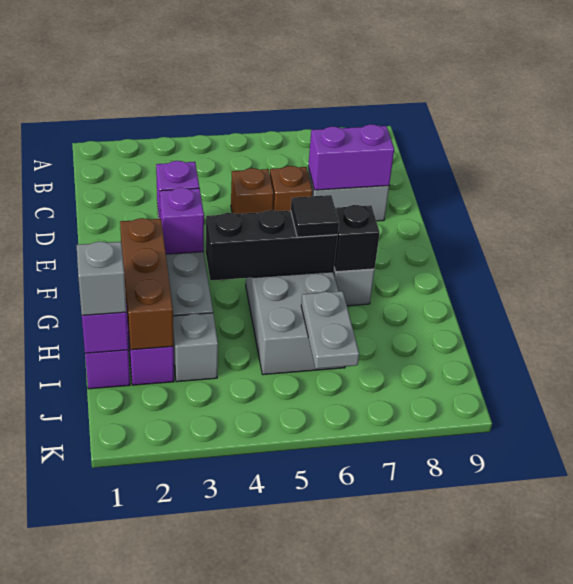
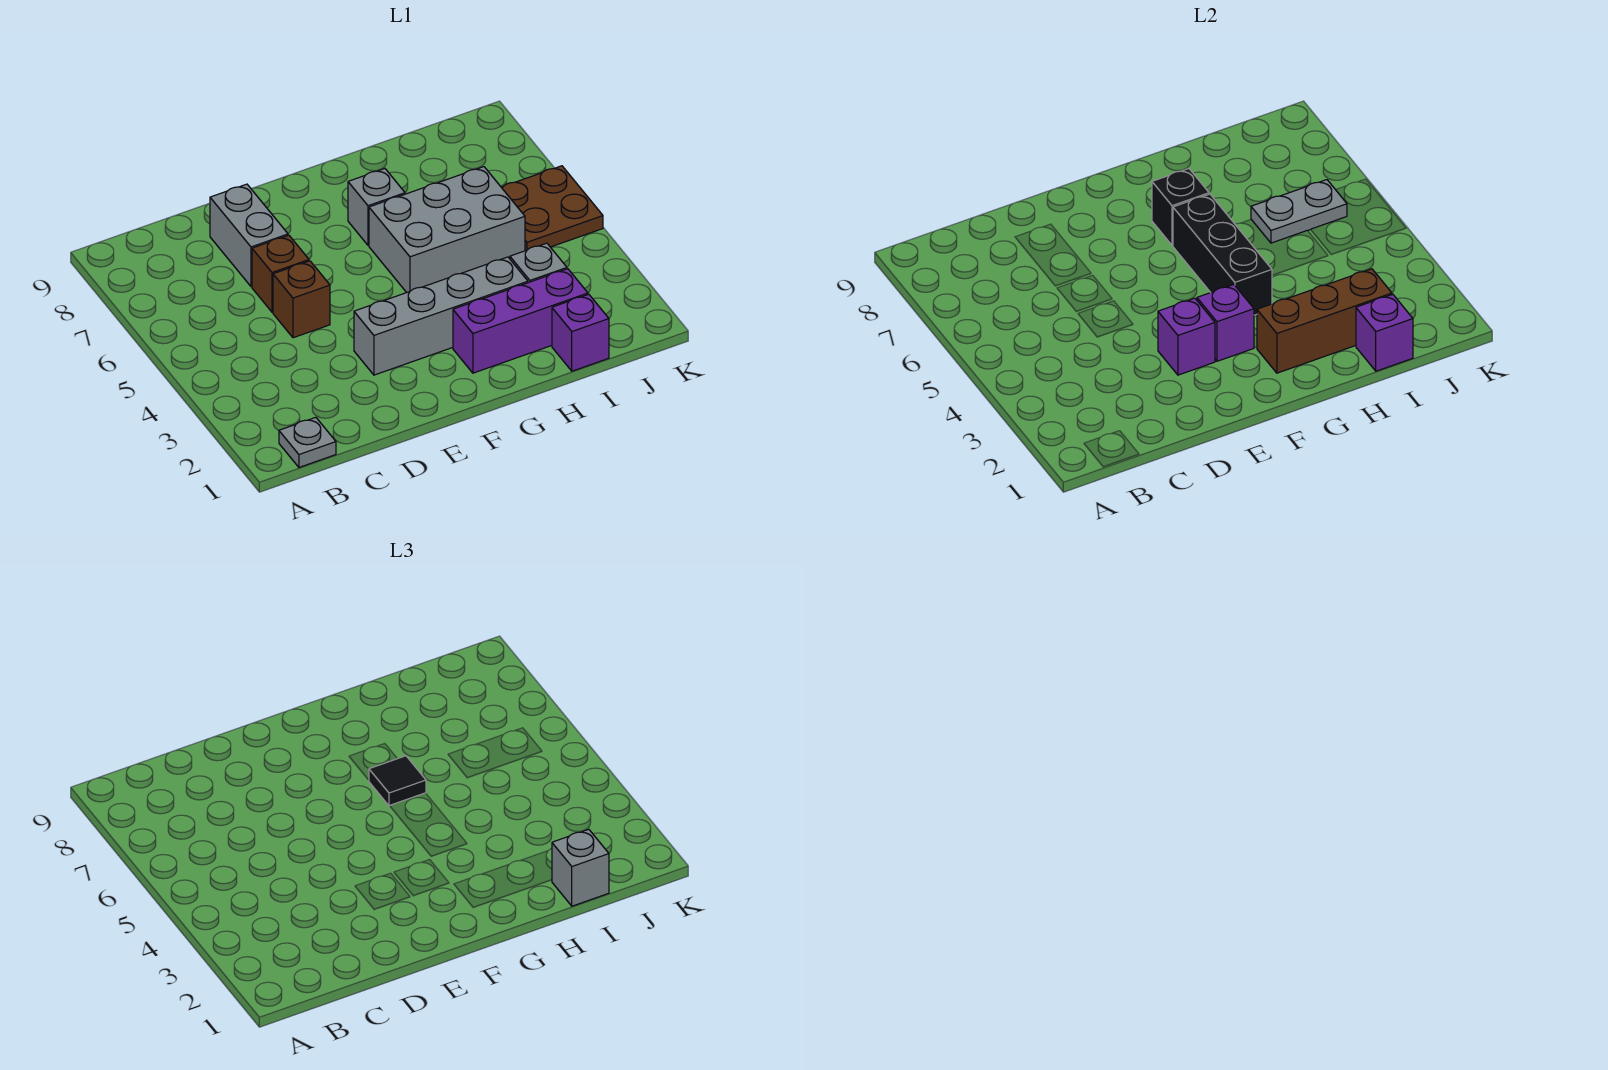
none -> grey 1x1 plate [279,417,336,467]
purple 1x2 brick [308,124,394,190] -> none
none -> brown 2x2 plate [501,166,603,251]

